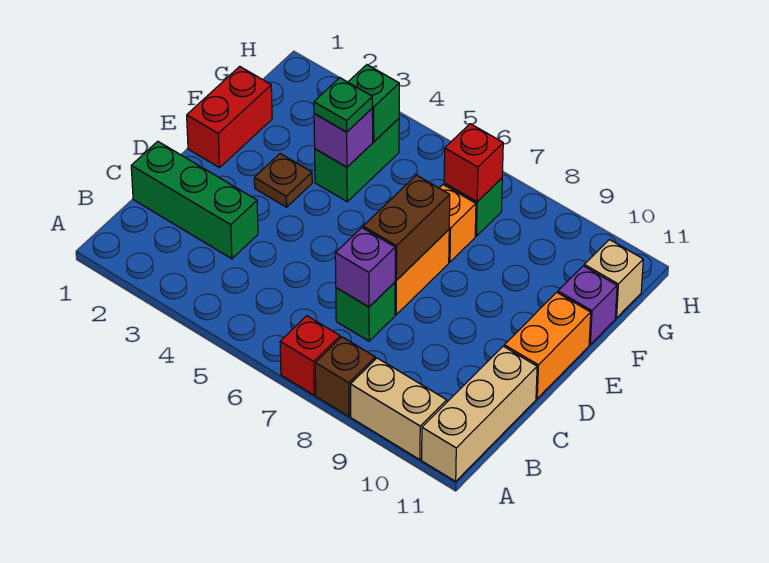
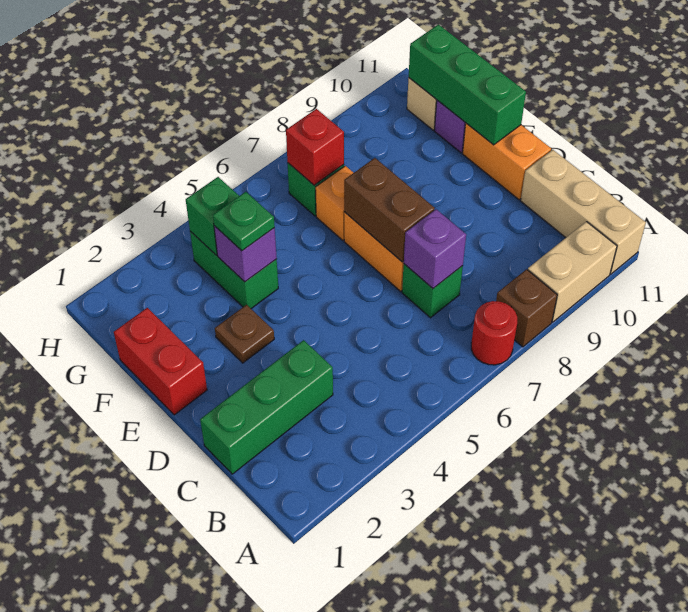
red 1x1 brick [280,316,340,395] -> red 1x1 round brick [471,301,517,365]
none -> green 1x3 brick [409,24,526,145]

